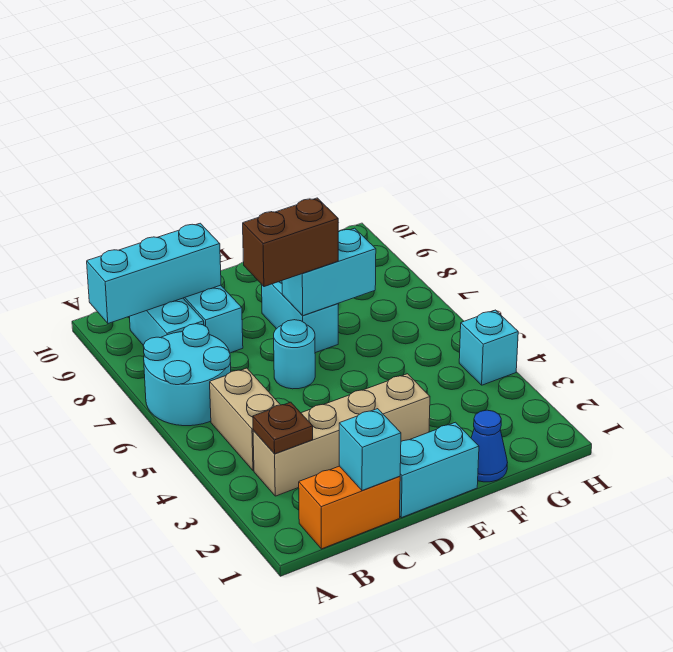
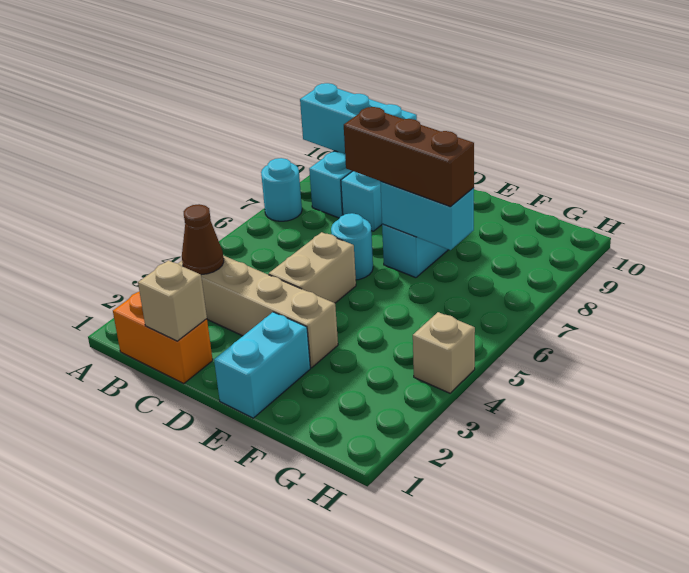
cyan 2x2 round brick [143,324,231,426] -> cyan 1x1 round brick [261,158,302,221]
brown 1x1 plate [253,402,313,454] -> brown 1x1 cone [182,204,224,275]
tan 1x2 brick [210,368,280,471] -> tan 1x2 brick moved to [269,232,356,303]
cyan 1x1 brick [339,409,401,491] -> tan 1x1 brick [138,260,207,341]
cyan 1x2 brick [400,422,479,518] -> cyan 1x2 brick turned to [214,312,310,418]
brown 1x2 brick [243,198,338,287] -> brown 1x3 brick [344,107,474,207]
blue 1x1 cone [471,410,508,482] -> none
cyan 1x1 brick [459,310,518,385] -> tan 1x1 brick [413,312,475,393]

